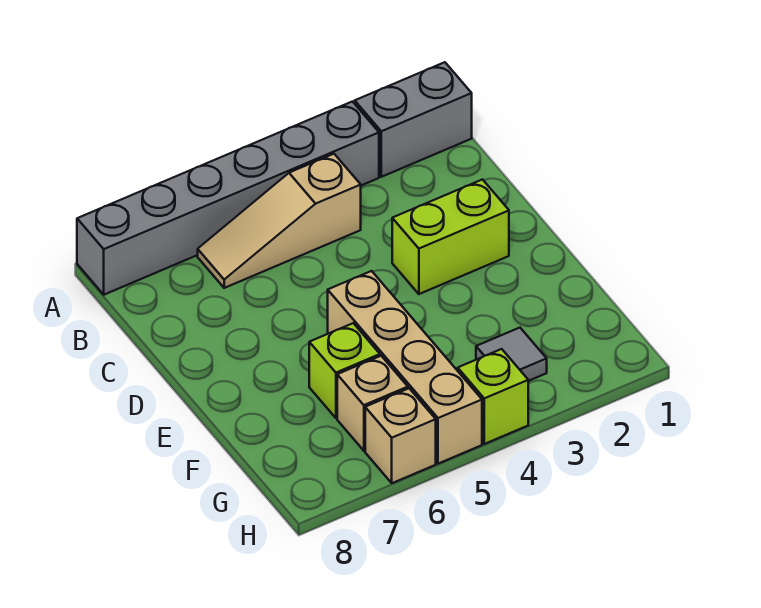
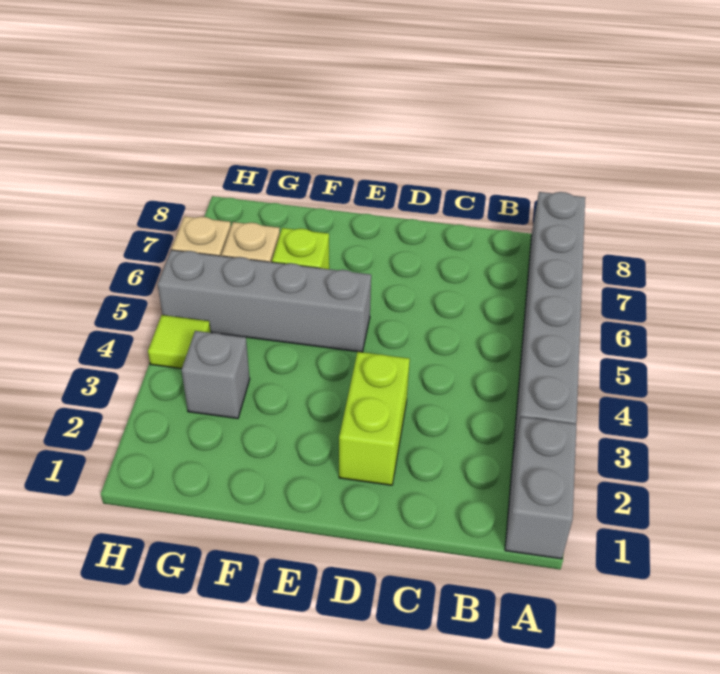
tan 1x3 slope [198,154,361,288] -> none
tan 1x4 brick [328,271,482,464] -> grey 1x4 brick [158,250,371,352]
grey 1x1 tile [476,328,547,381] -> grey 1x1 brick [182,331,250,418]
lime 1x1 brick [458,349,528,444] -> lime 1x1 tile [148,315,211,369]

